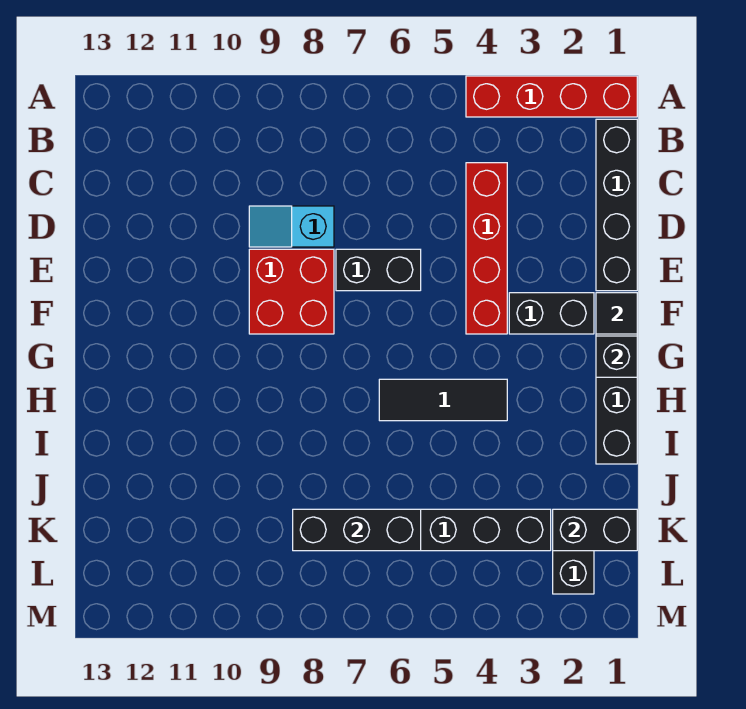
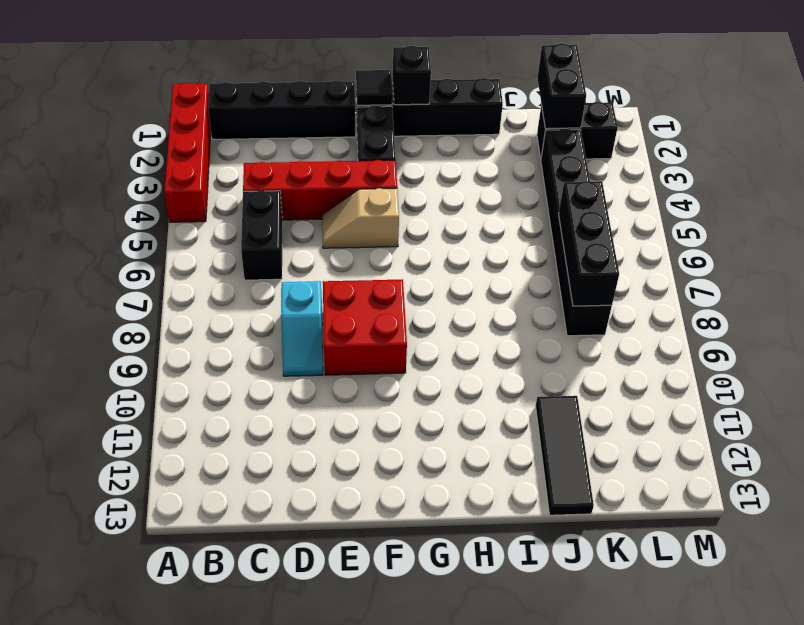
none -> tan 1x2 slope [322,188,399,248]
black 1x2 brick [336,249,421,291] -> black 1x2 brick moved to [241,191,282,280]
black 1x3 tile [379,379,507,421] -> black 1x3 tile moved to [536,396,594,515]

